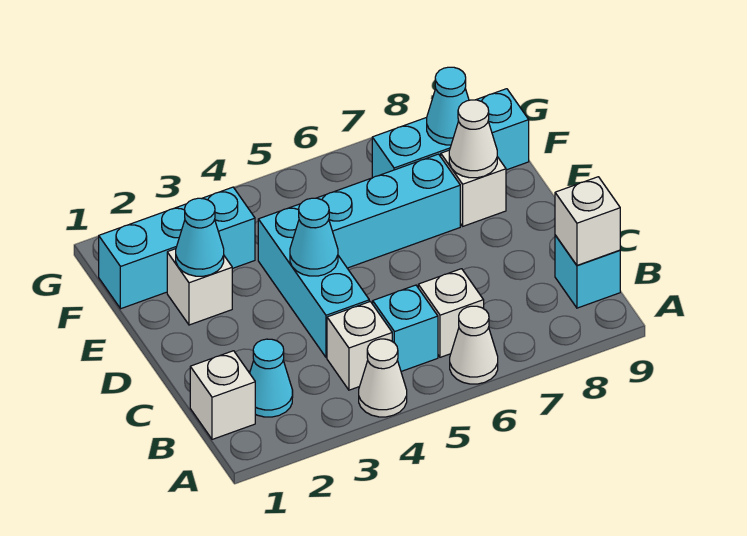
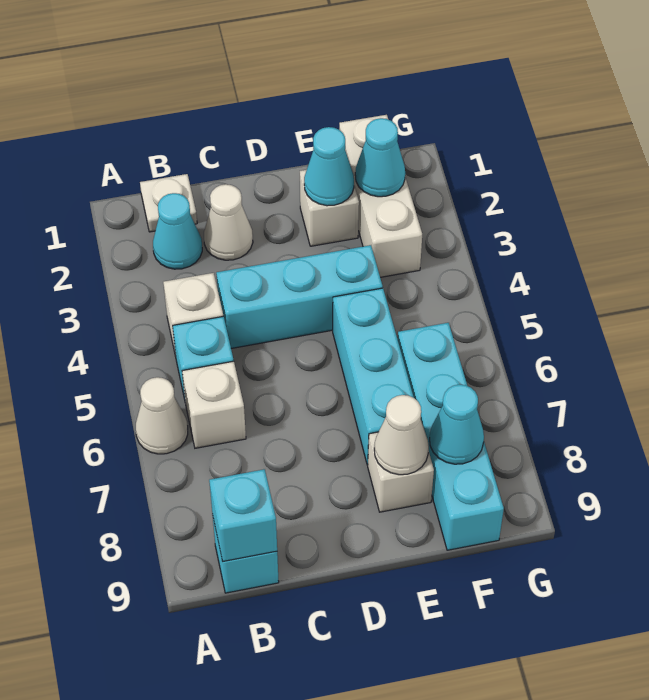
white 1x1 cone [359,339,407,417] -> white 1x1 cone moved to [204,184,253,260]
white 1x1 brick [190,351,255,439] -> white 1x1 plate [140,174,197,232]
white 1x1 brick [555,177,620,266] -> cyan 1x1 brick [209,469,277,562]
cyan 1x1 cone [290,198,338,276] -> cyan 1x1 cone moved to [355,118,405,197]
cyan 1x3 brick [99,187,255,309] -> white 1x3 brick [339,115,422,277]
cyan 1x3 brick [372,89,529,178] -> cyan 1x4 brick [398,323,504,550]

